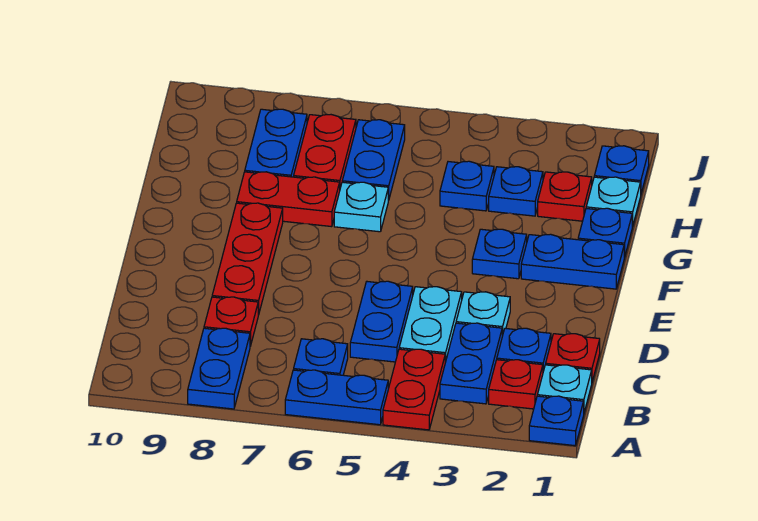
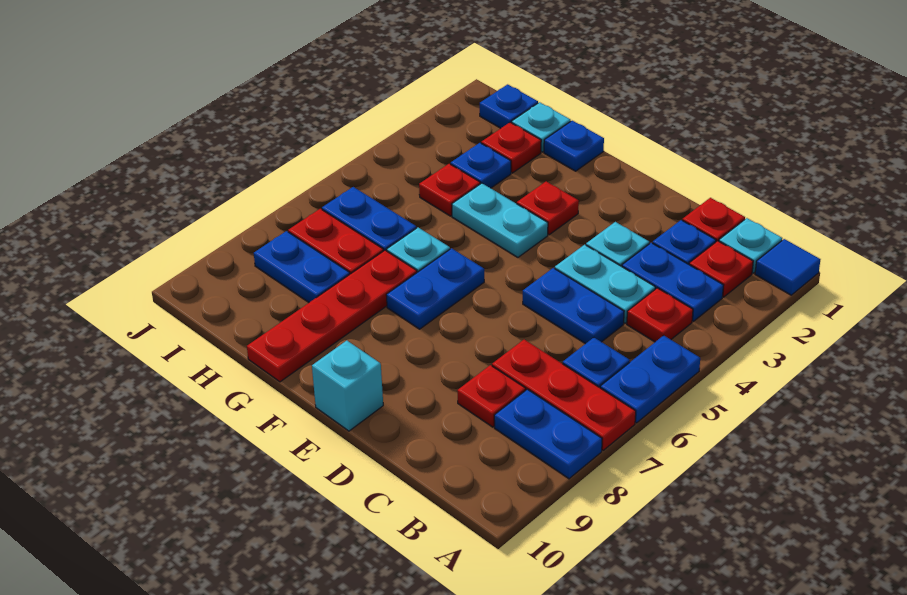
blue 1x1 plate [529,396,584,446] -> blue 1x1 tile [755,239,820,295]
red 1x2 plate [383,349,445,430] -> red 1x1 plate [627,288,693,342]
red 1x3 plate [212,203,283,315] -> red 1x3 plate moved to [492,340,636,450]
none -> cyan 1x1 brick [312,341,383,431]
blue 1x2 plate [521,234,624,289] -> blue 1x2 plate moved to [386,248,484,329]
blue 1x1 plate [472,229,527,279] -> red 1x1 plate [516,181,579,235]
none -> cyan 1x2 plate [452,183,548,257]
red 1x2 plate [237,172,340,227] -> red 1x4 plate [247,250,417,382]
blue 1x1 plate [440,161,494,211] -> red 1x1 plate [419,164,480,216]

